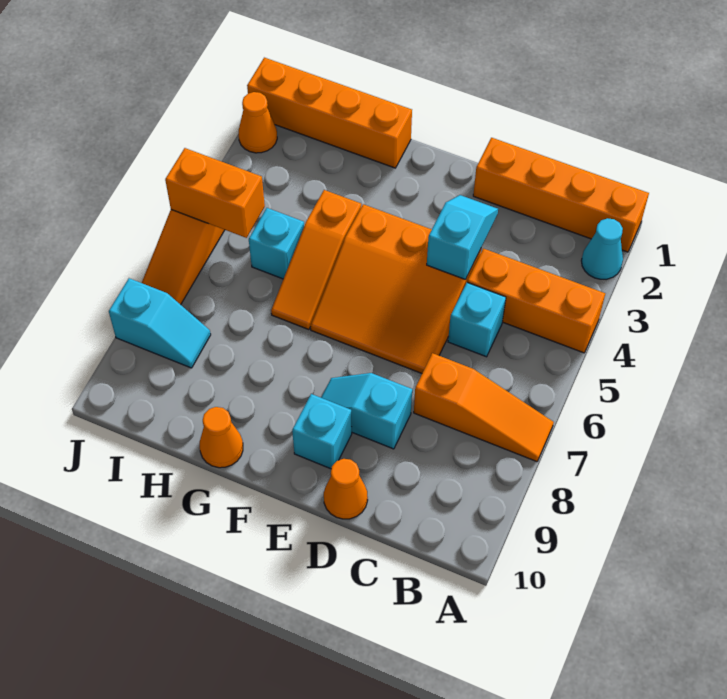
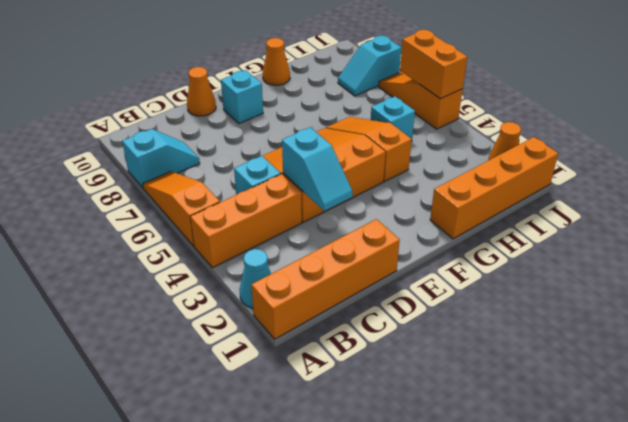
orange 1x3 slope [414,353,554,462] -> orange 1x3 slope turned to [143,171,220,246]
cyan 1x2 slope [321,373,412,449] -> cyan 1x2 slope moved to [122,129,200,188]
orange 1x2 brick [165,148,265,238] -> orange 1x2 brick turned to [400,30,467,99]

